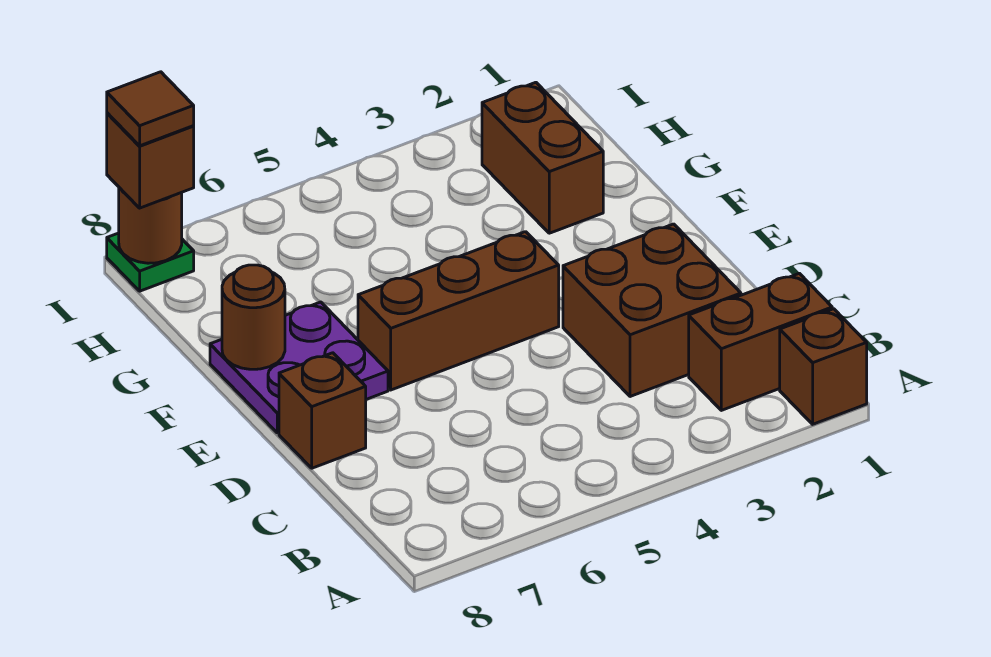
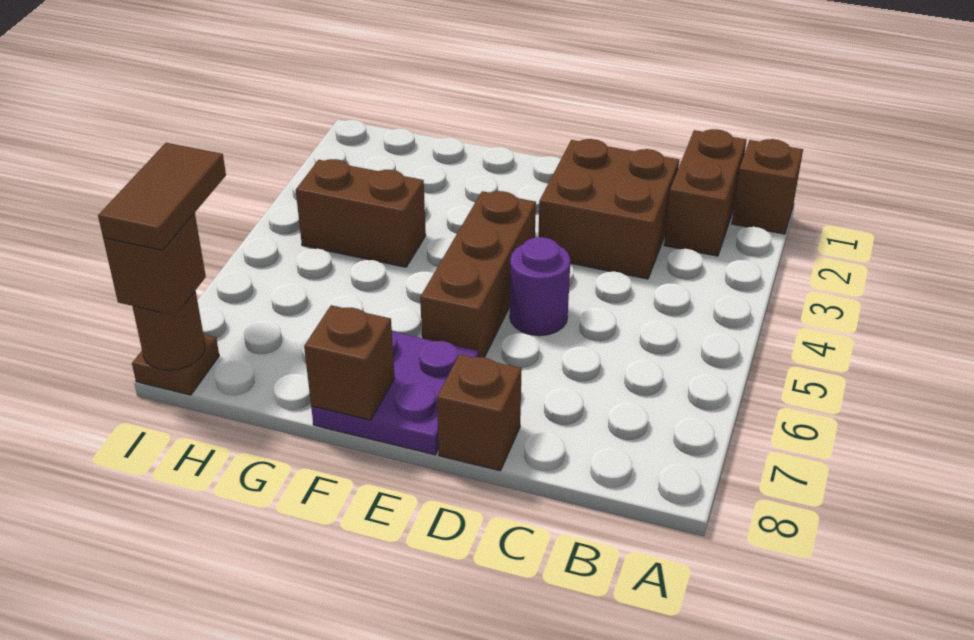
none -> purple 1x1 round brick [510,237,571,336]
brown 1x1 round brick [222,265,285,369] -> brown 1x1 brick [304,305,395,420]
brown 1x2 brick [482,82,603,233] -> brown 1x2 brick moved to [296,159,426,267]
green 1x1 plate [107,233,194,291] -> brown 1x1 plate [132,335,219,395]
brown 1x1 tile [107,72,194,146] -> brown 1x2 tile [98,143,226,250]

